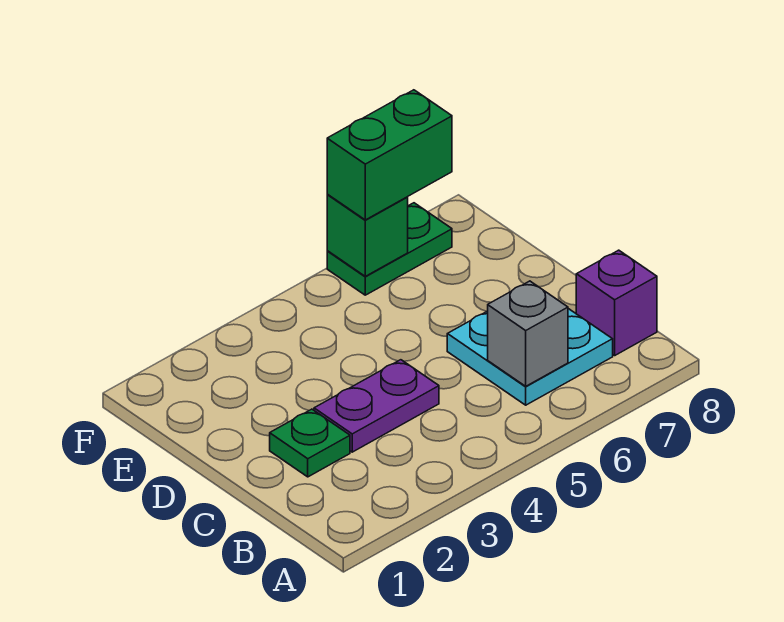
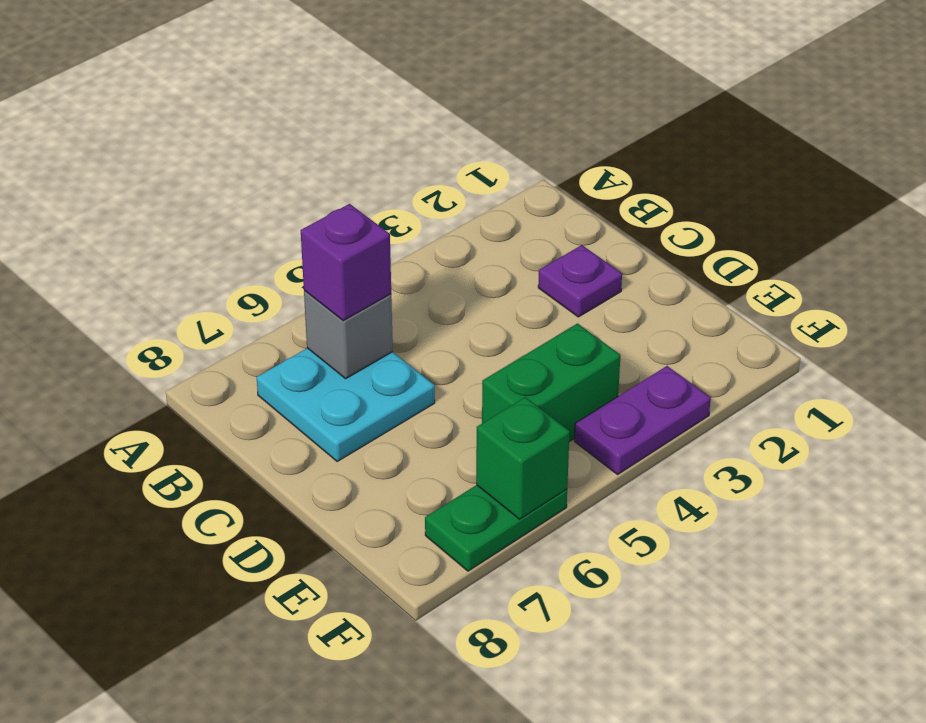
purple 1x1 brick [576,250,657,355] -> purple 1x1 brick moved to [301,204,391,321]
green 1x1 plate [270,409,350,477] -> purple 1x1 plate [538,245,622,317]
purple 1x2 plate [314,360,439,452] -> purple 1x2 plate moved to [574,366,711,474]
green 1x2 brick [327,90,452,220] -> green 1x2 brick moved to [482,324,620,442]

